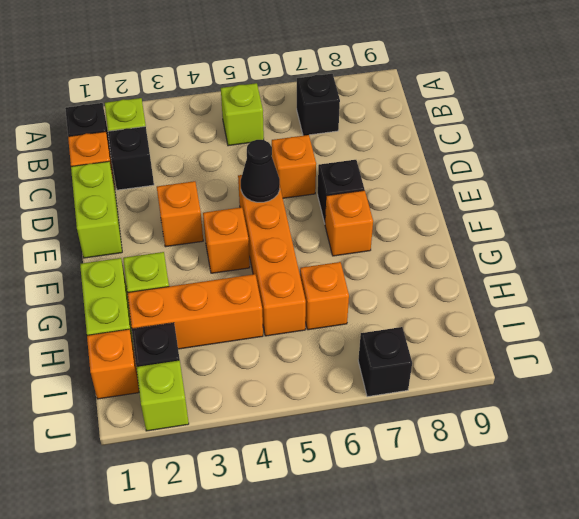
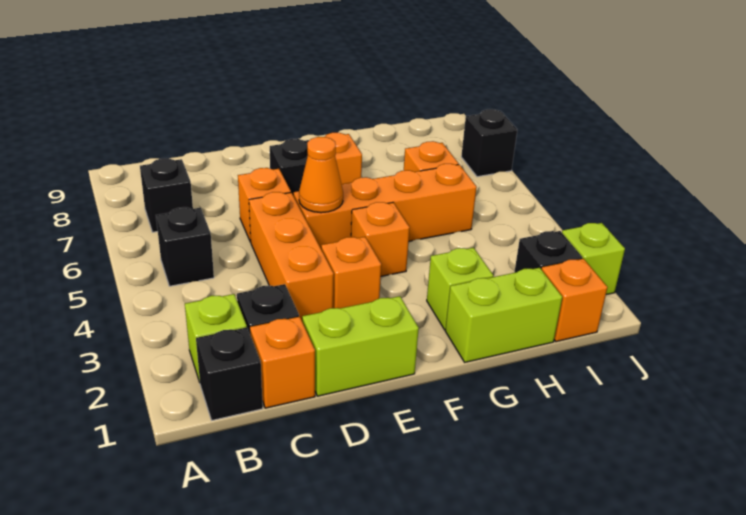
lime 1x1 brick [221,83,264,146] -> black 1x1 brick [156,207,214,286]
black 1x1 cone [241,140,280,202] -> orange 1x1 cone [299,137,343,213]
orange 1x3 brick [127,274,263,349] -> orange 1x3 brick moved to [249,192,334,320]

